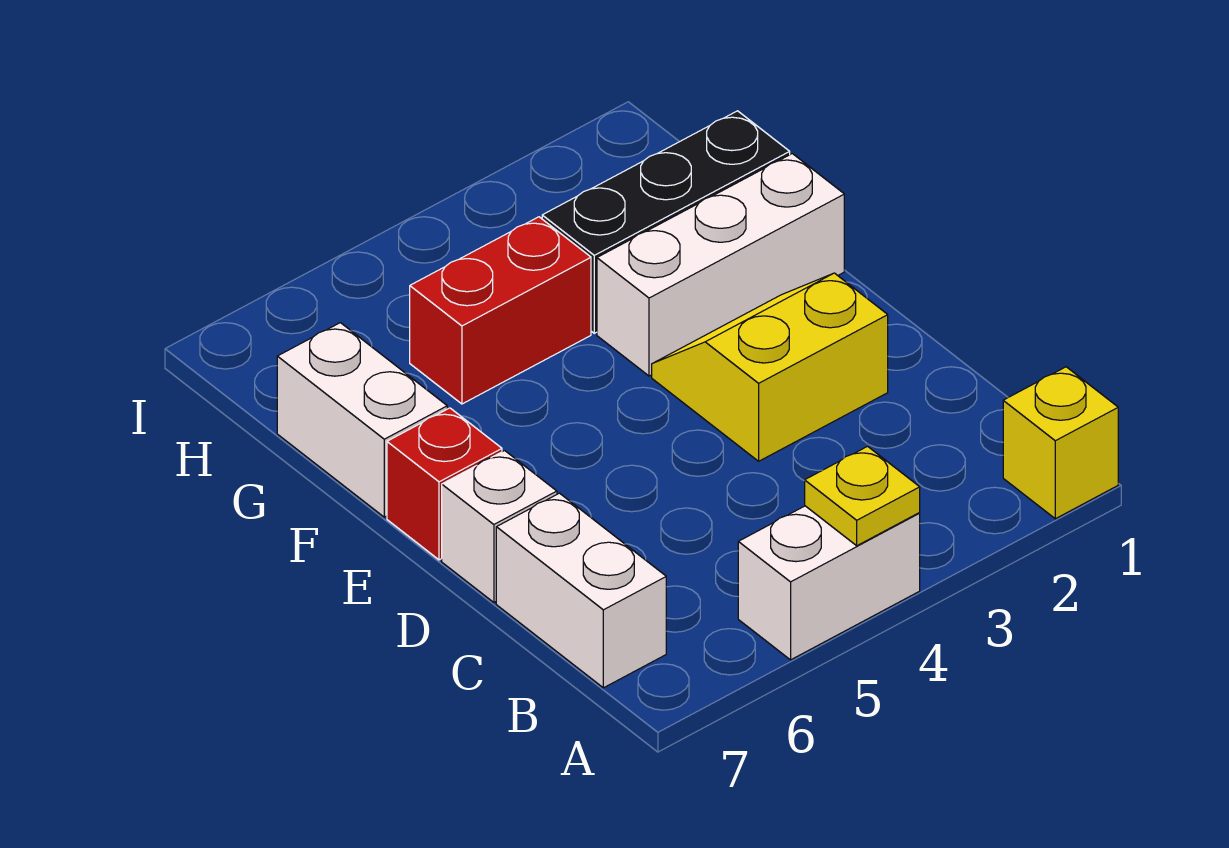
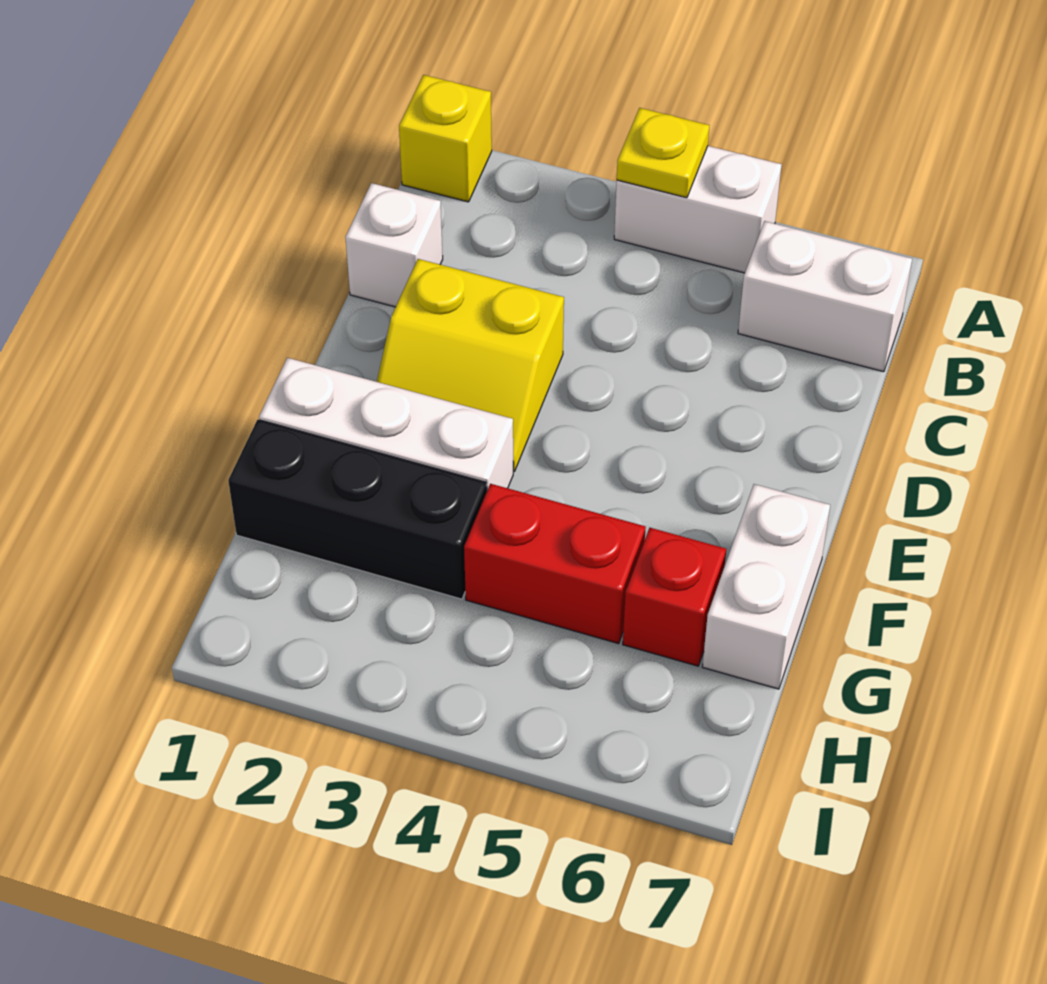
white 1x2 brick [496,493,666,688] -> white 1x2 brick turned to [738,221,912,372]
white 1x1 brick [442,451,557,602] -> white 1x1 brick moved to [345,183,443,307]
red 1x1 brick [387,408,502,560] -> red 1x1 brick moved to [623,528,726,666]

